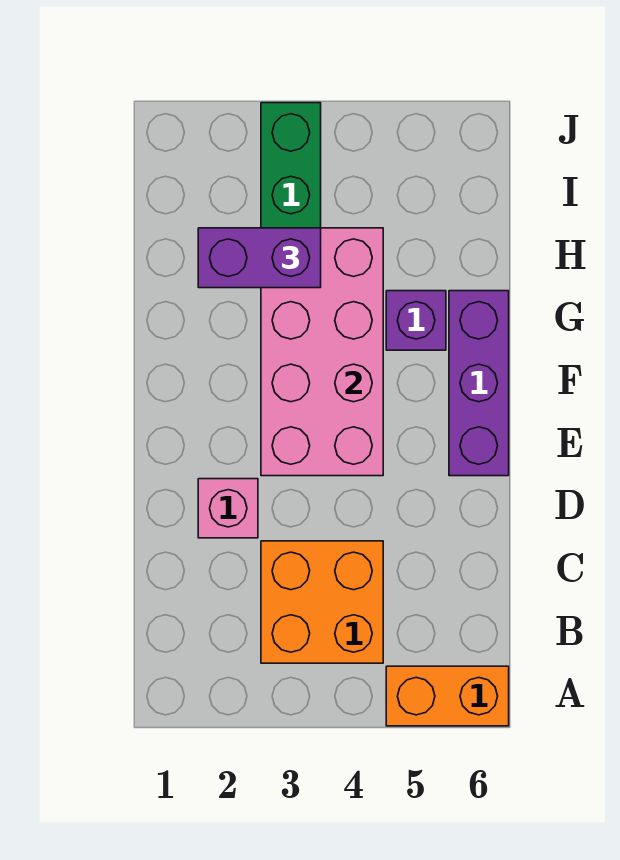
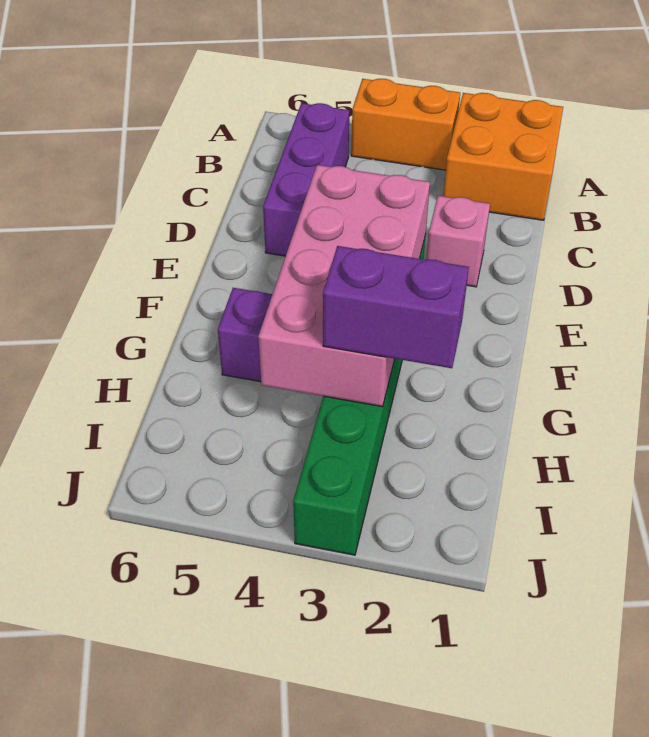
orange 1x2 brick [386,666,509,726] -> orange 1x2 brick moved to [351,79,460,170]
orange 2x2 brick [261,541,383,663] -> orange 2x2 brick moved to [443,93,563,220]
purple 1x3 brick [449,291,509,476] -> purple 1x3 brick moved to [263,103,349,256]

